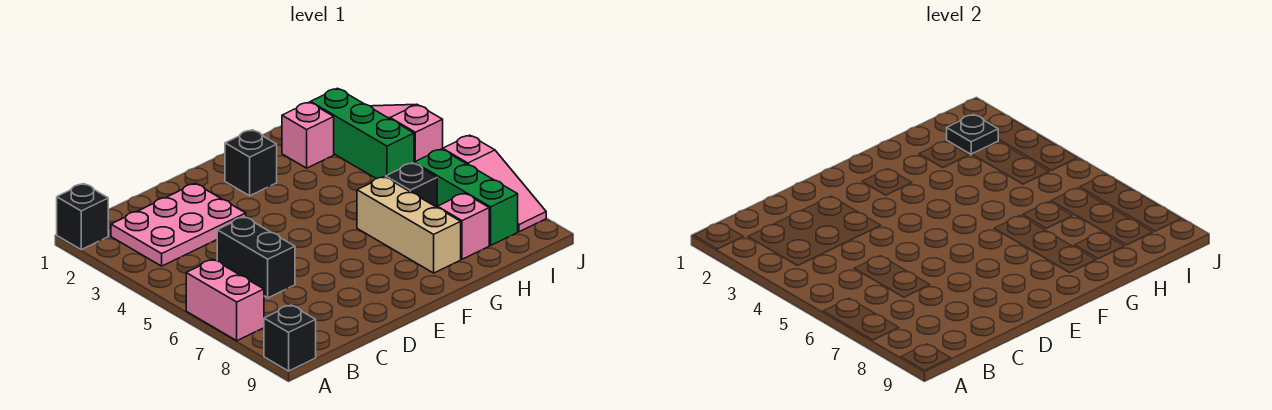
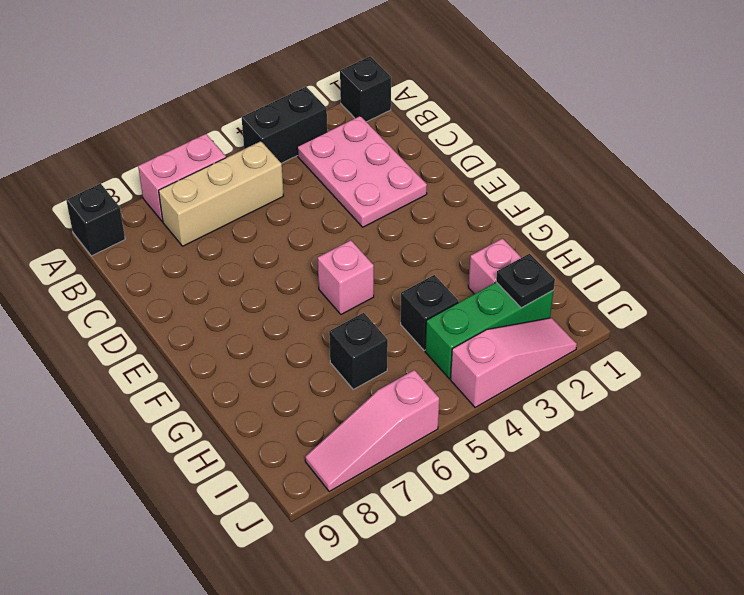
black 1x2 brick [217,217,295,298] -> black 1x2 brick moved to [242,87,327,163]
black 1x1 brick [225,130,277,196] -> black 1x1 brick moved to [401,275,459,350]
tan 1x3 brick [357,177,461,273] -> tan 1x3 brick moved to [159,141,283,246]
pink 1x1 brick [437,193,489,259] -> pink 1x1 brick moved to [318,240,374,314]
green 1x3 brick [414,149,518,245] -> none

